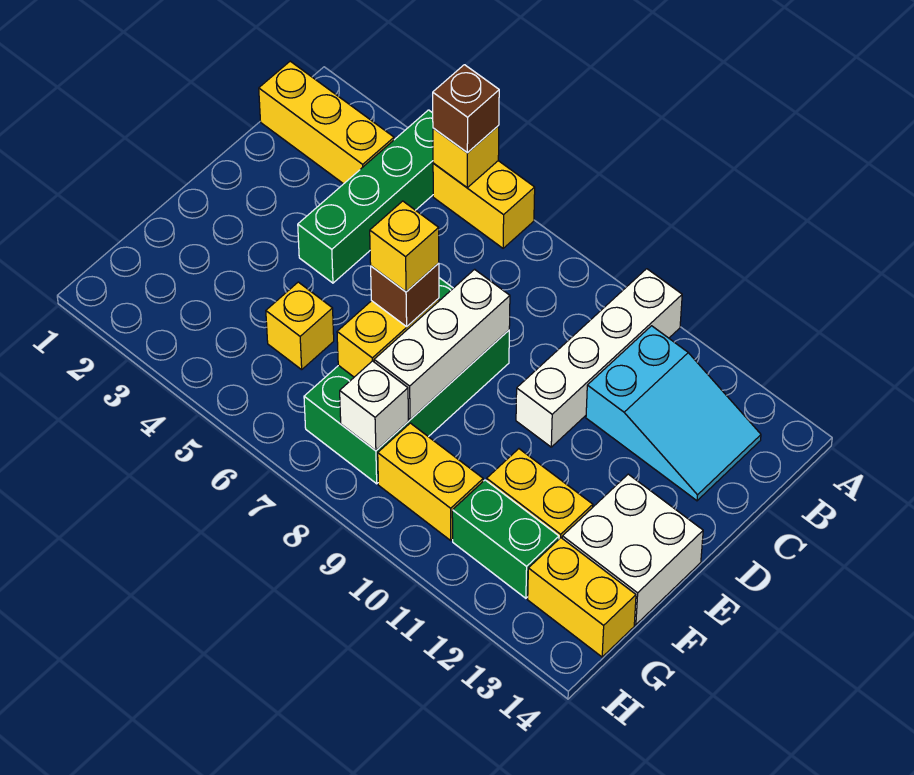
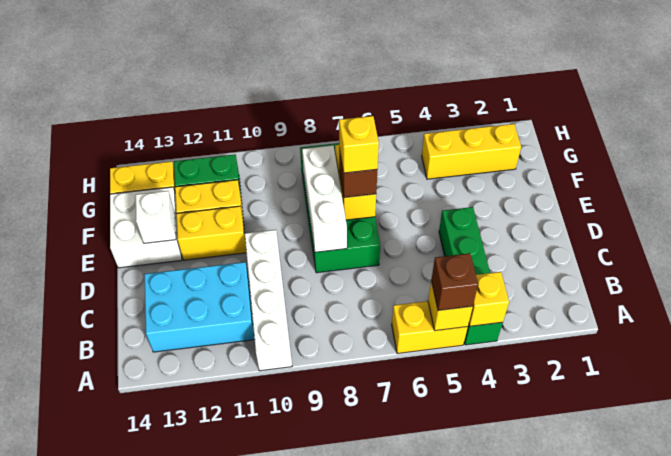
yellow 1x3 brick [259,61,394,184] -> yellow 1x3 brick moved to [422,124,521,179]
cyan 2x3 slope [586,326,761,501] -> cyan 2x3 brick [144,262,255,352]
yellow 1x1 brick [266,282,334,370] -> yellow 1x1 brick moved to [469,272,509,326]
white 1x1 brick [340,361,408,451] -> white 1x1 brick moved to [136,191,176,243]
yellow 1x2 brick [378,423,483,540] -> yellow 1x2 brick moved to [176,206,246,260]

